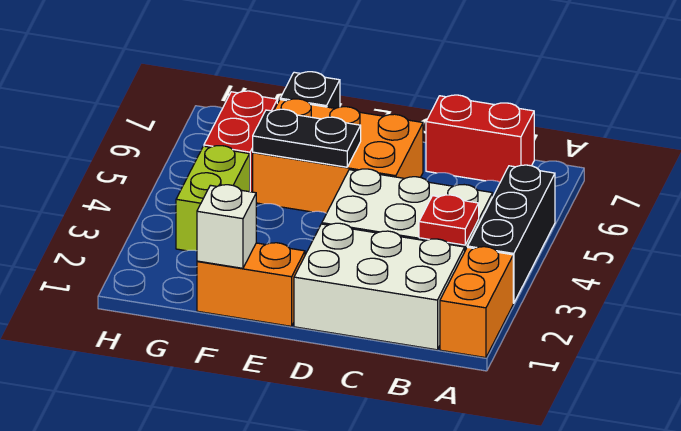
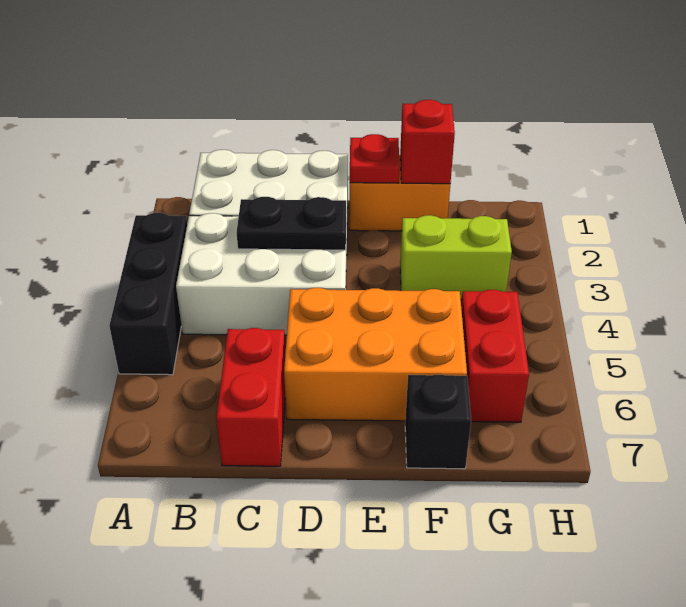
orange 1x2 brick [440,247,513,358] -> none
red 1x1 plate [419,195,479,245] -> red 1x1 plate moved to [350,134,399,183]
red 1x2 brick [426,95,534,182] -> red 1x2 brick turned to [216,328,286,466]
black 1x2 plate [253,109,361,167] -> black 1x2 plate moved to [237,197,346,250]
white 1x1 brick [197,185,256,268] -> red 1x1 brick [400,100,455,184]
lime 1x2 brick [176,146,250,251] -> lime 1x2 brick turned to [400,215,512,300]

